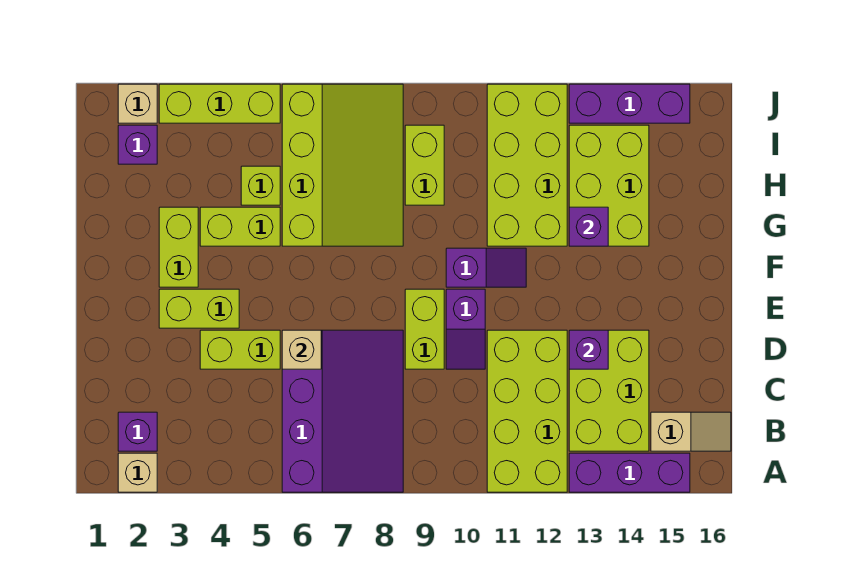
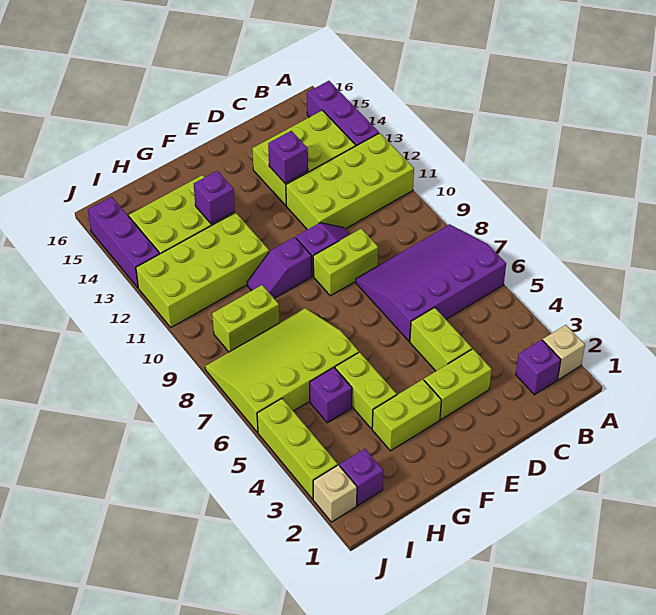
tan 1x2 slope [651,412,731,451] -> none
tan 1x1 brick [282,330,321,369] -> none
lime 1x2 brick [159,289,239,328] -> lime 1x2 brick turned to [424,349,492,419]
purple 1x2 slope [446,248,526,287] -> purple 1x2 slope turned to [247,237,312,298]
lime 1x1 brick [241,166,280,205] -> purple 1x1 brick [310,368,352,423]

